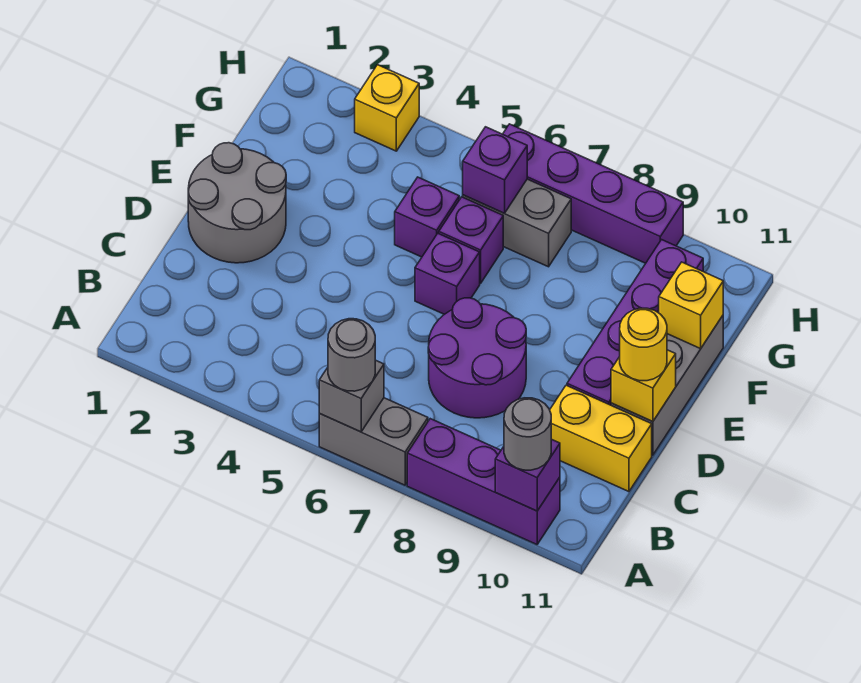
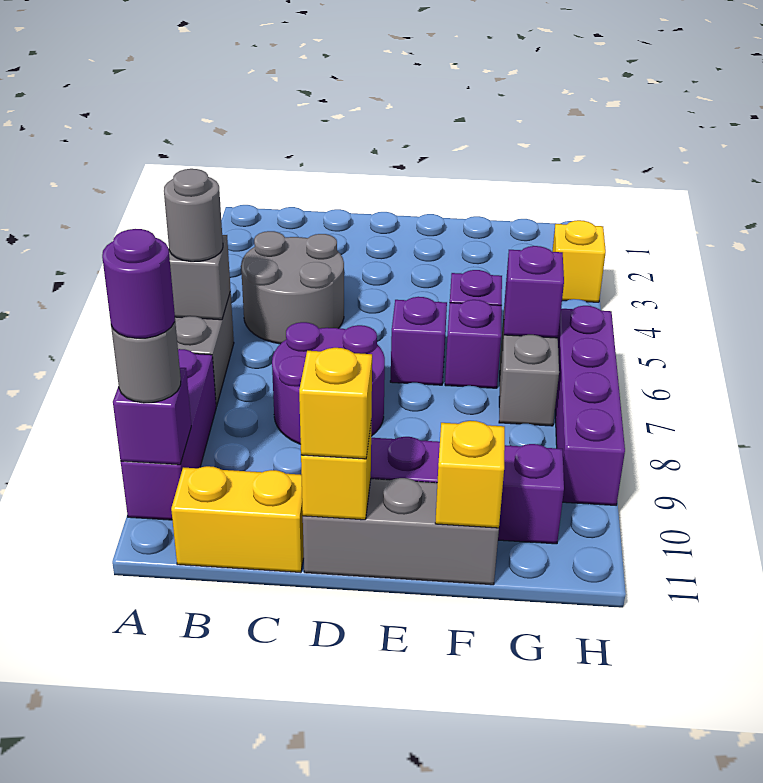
none -> purple 1x1 round brick [102,229,175,339]
yellow 1x2 brick [550,385,652,492] -> yellow 1x2 brick turned to [171,466,304,572]
grey 2x2 round brick [188,143,286,263] -> grey 2x2 round brick moved to [241,231,344,344]
yellow 1x1 round brick [620,308,667,381] -> yellow 1x1 brick [299,348,372,459]

